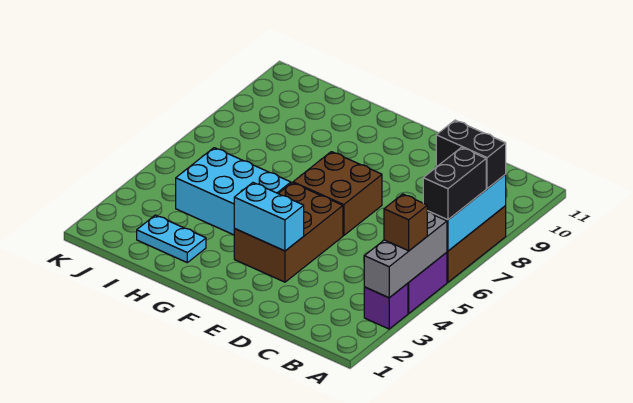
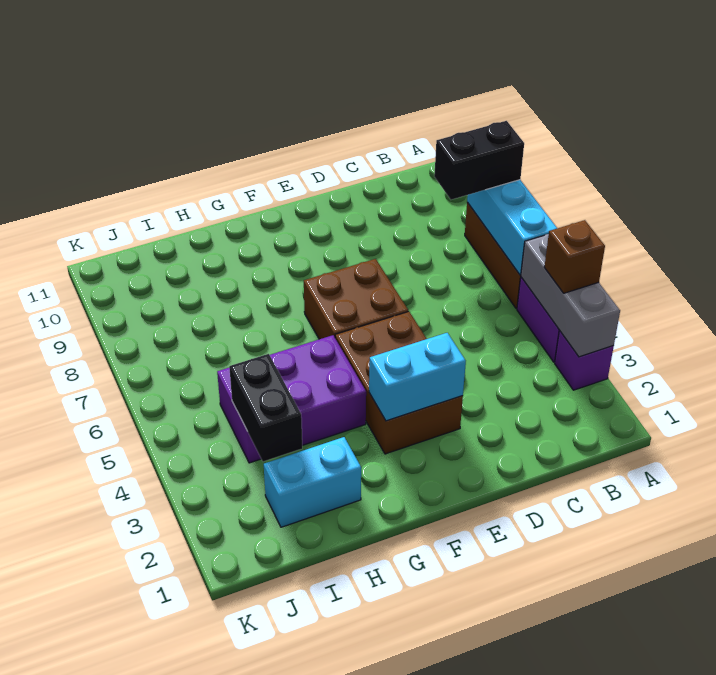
black 1x2 brick [423,147,486,220] -> black 1x2 brick moved to [229,354,302,462]
cyan 2x3 brick [176,148,291,235] -> purple 2x3 brick [217,335,366,463]
cyan 1x2 plate [137,215,206,262] -> cyan 1x2 brick [263,437,361,527]

